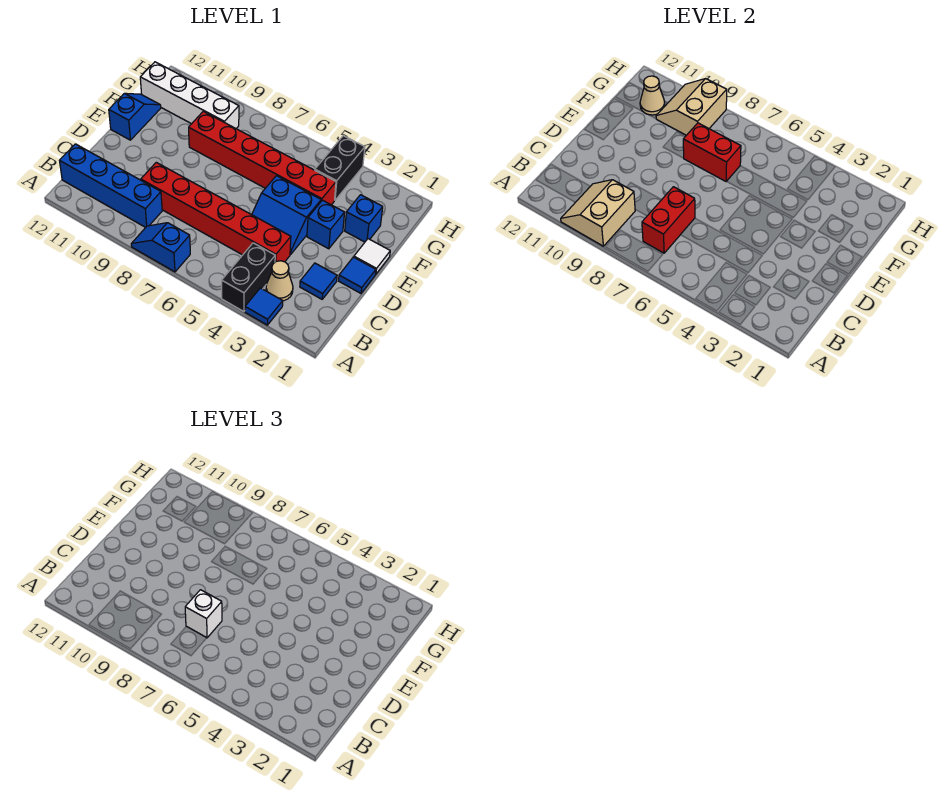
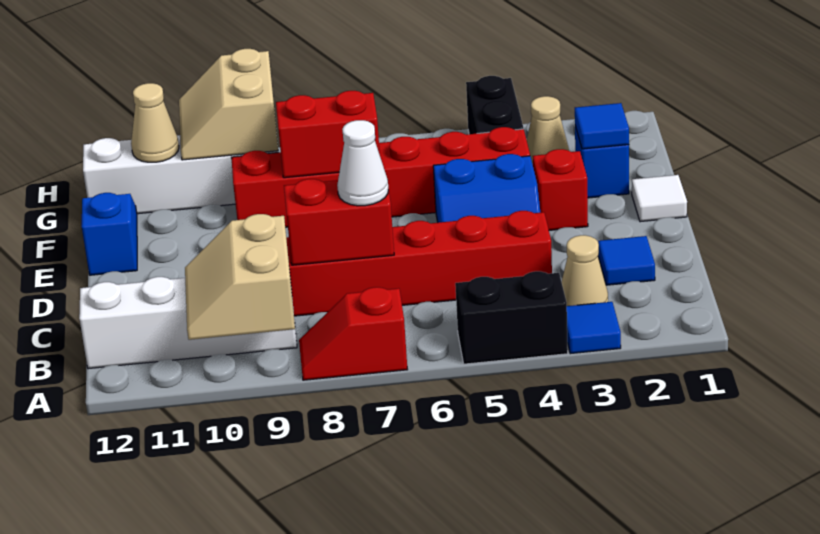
black 1x2 brick [222,243,275,312] -> black 1x2 brick turned to [455,271,568,364]
blue 1x2 slope [131,223,190,272] -> red 1x2 slope [299,287,408,380]
red 1x2 brick [642,187,695,253] -> red 1x2 brick turned to [284,179,394,265]
blue 1x4 brick [60,144,162,227] -> white 1x4 brick [79,277,297,369]
white 1x1 brick [185,590,222,638] -> white 1x1 cone [337,120,388,206]
blue 1x1 tile [339,257,376,293] -> blue 1x1 tile moved to [575,103,629,149]
blue 1x1 brick [307,200,345,249] -> red 1x1 brick [533,149,588,230]
none -> tan 1x1 cone [527,96,569,164]

